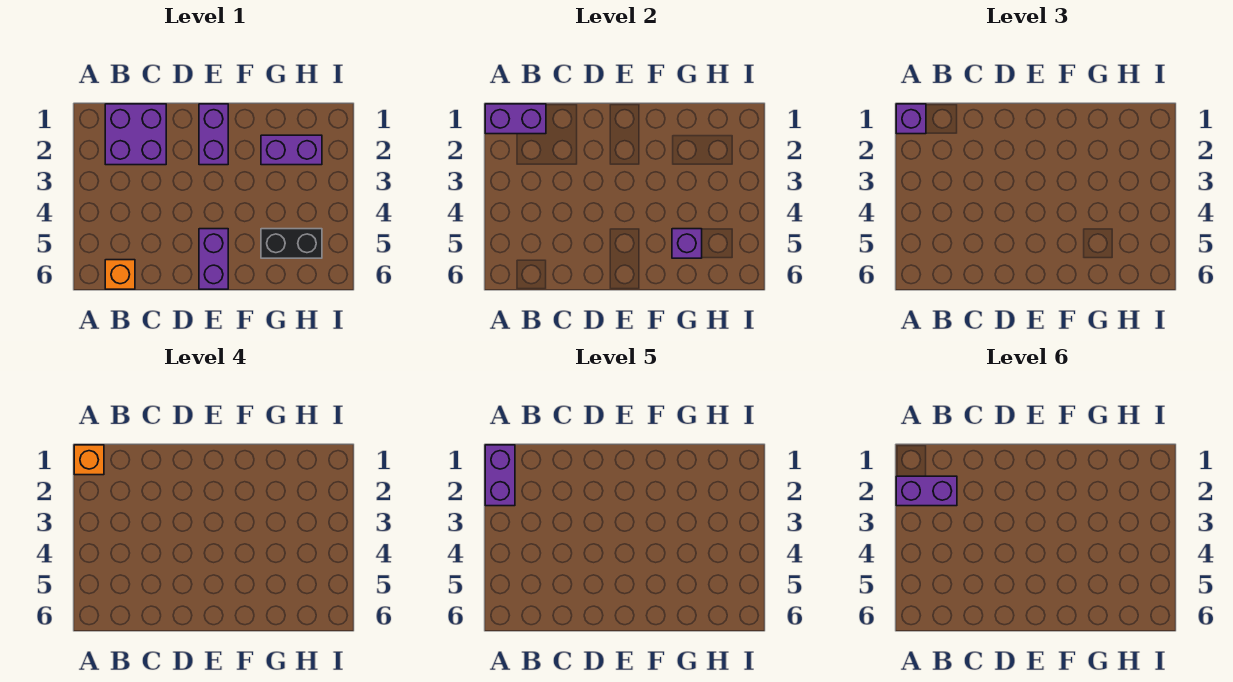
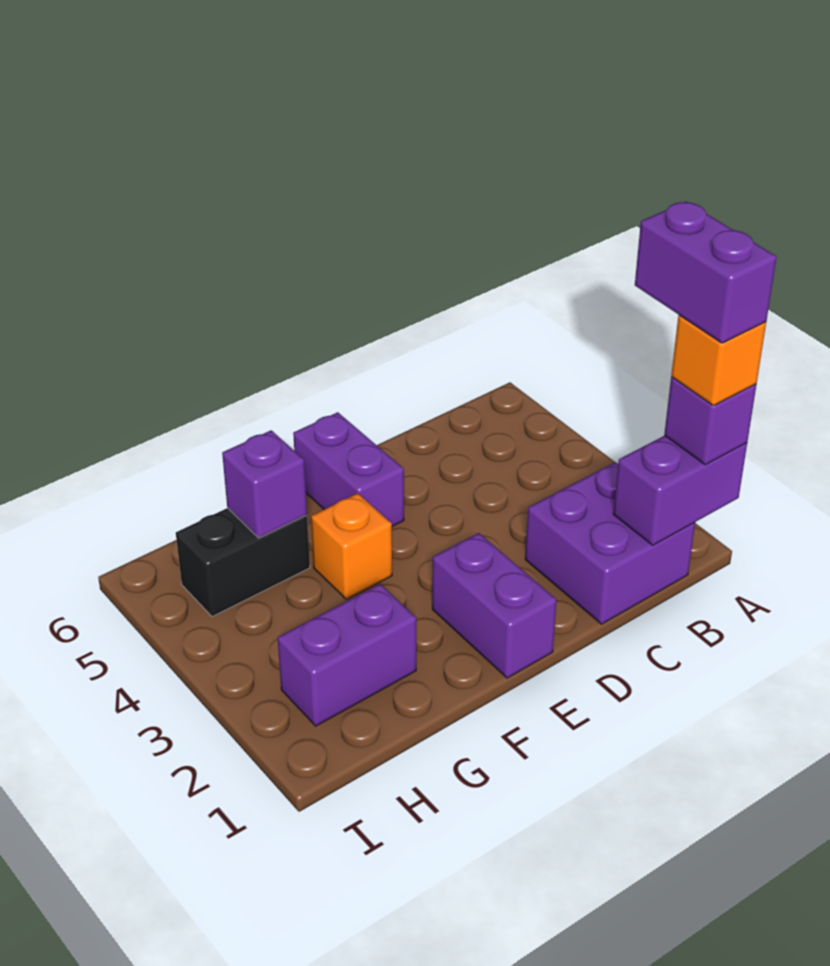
purple 1x2 brick [896,476,957,506] -> none
orange 1x1 brick [105,260,135,289] -> orange 1x1 brick moved to [311,493,392,599]

